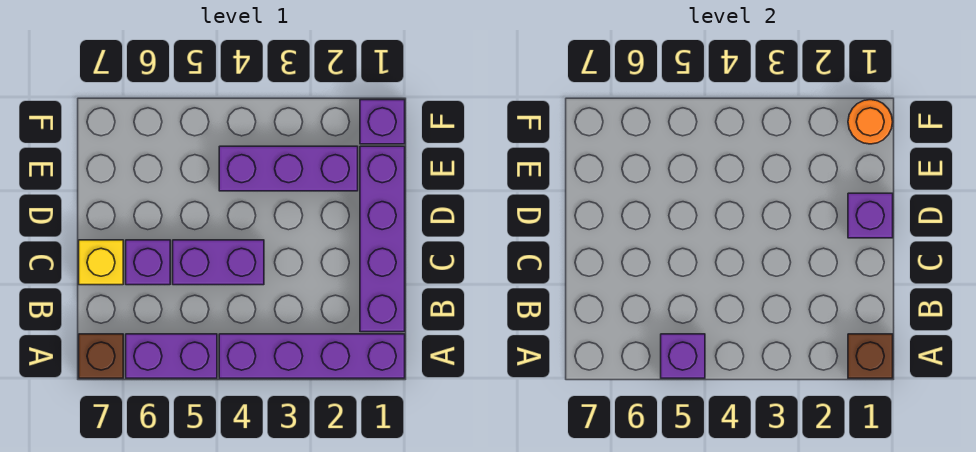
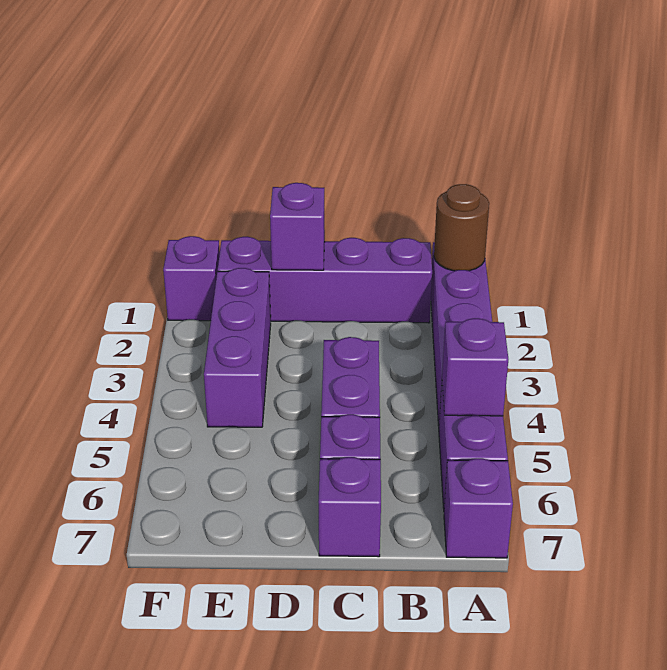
brown 1x1 brick [848,334,893,378] -> brown 1x1 round brick [434,184,489,271]
brown 1x1 brick [79,334,123,378] -> purple 1x1 brick [444,458,513,558]
yellow 1x1 brick [79,240,123,285] -> purple 1x1 brick [319,457,381,557]
orange 1x1 round brick [848,100,893,144] -> none

